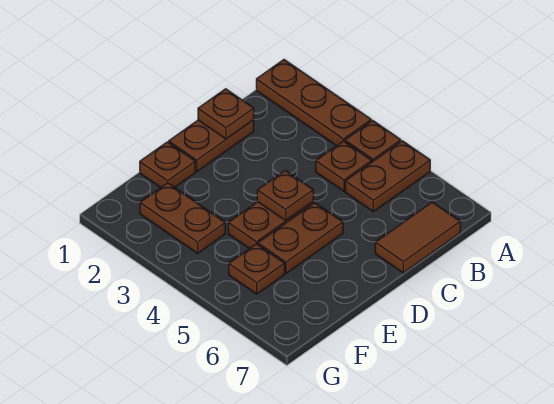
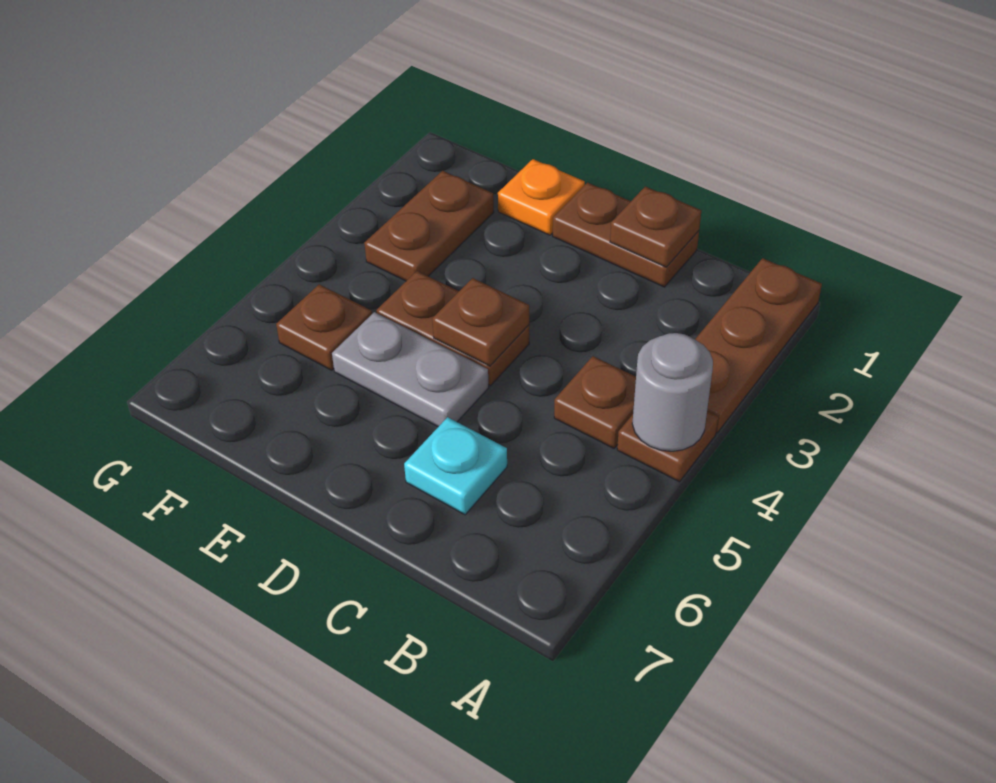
none -> grey 1x1 round brick [632,333,713,451]
brown 1x2 plate [345,141,430,212] -> none
brown 1x2 tile [375,202,460,273] -> none
none -> cyan 1x1 plate [404,417,507,515]
brown 1x2 plate [258,203,343,273] -> grey 1x2 plate [332,312,489,427]
brown 1x1 plate [140,142,195,187] -> orange 1x1 plate [498,159,585,235]

